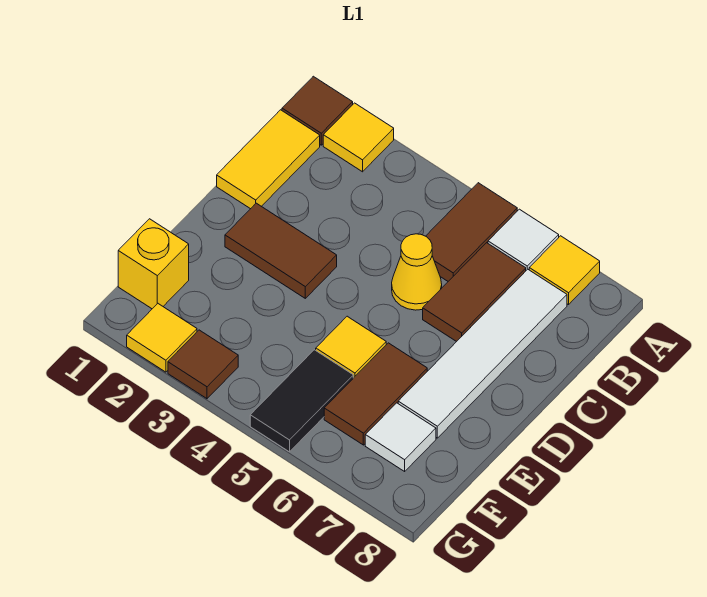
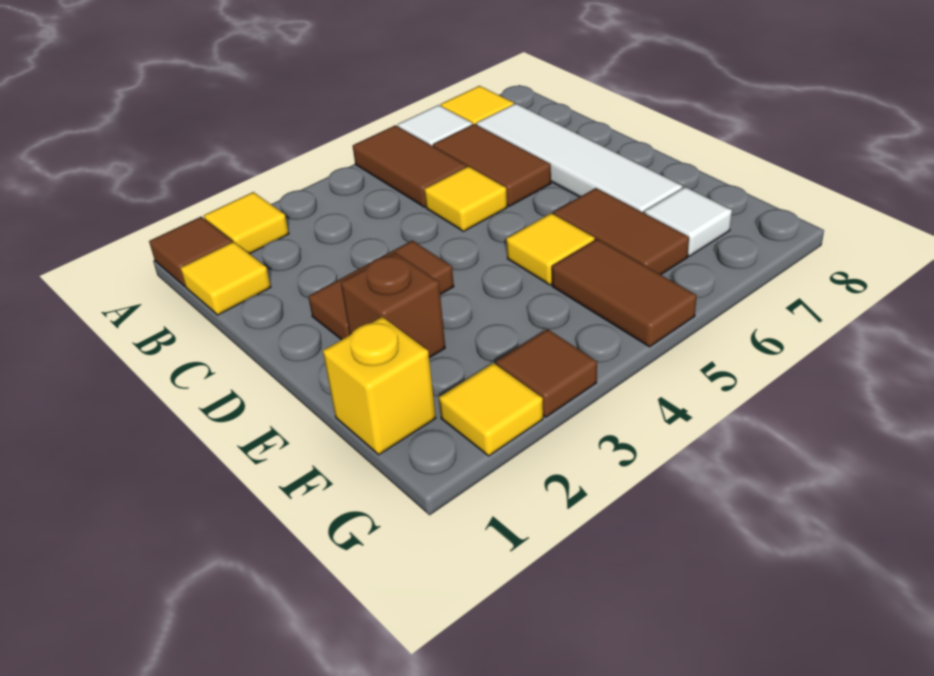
yellow 1x2 tile [217,110,320,209] -> yellow 1x1 tile [181,242,271,315]
yellow 1x1 cone [392,234,442,310] -> yellow 1x1 tile [424,166,507,231]
none -> brown 1x1 brick [341,253,445,358]
black 1x2 tile [250,350,353,452] -> brown 1x2 tile [552,239,697,347]

